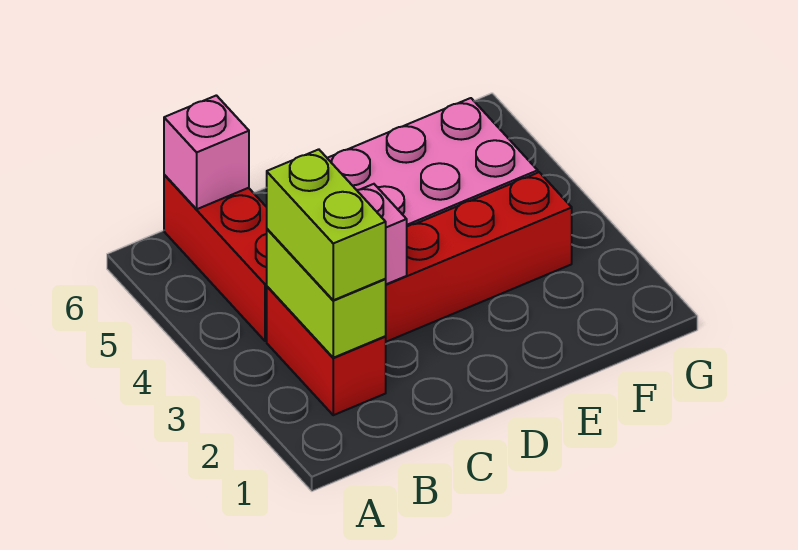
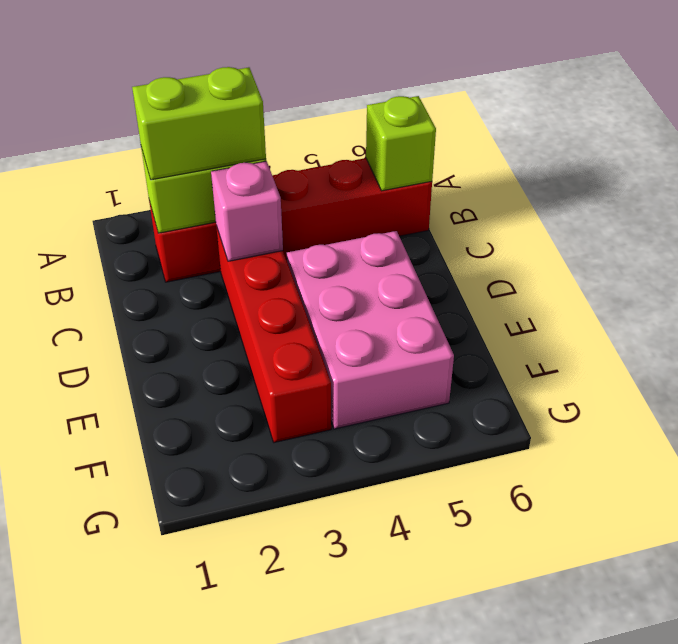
pink 1x1 brick [164,95,249,209] -> lime 1x1 brick [366,96,436,191]

